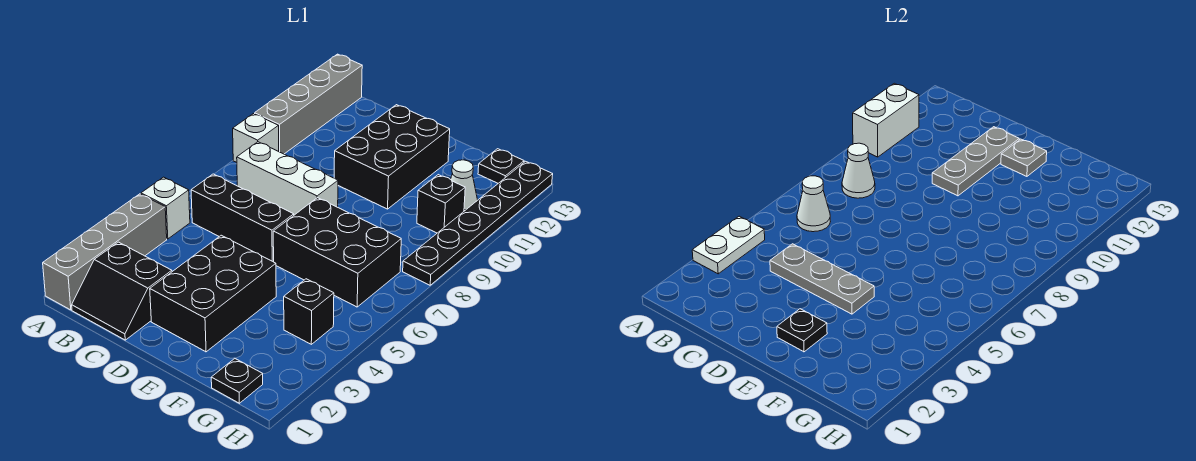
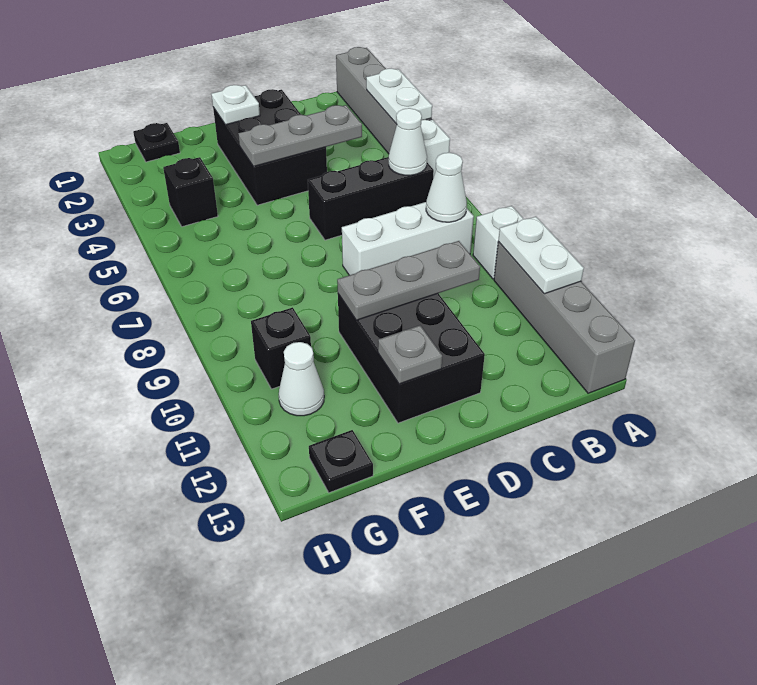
white 1x2 brick [853,83,919,157] -> white 1x2 plate [498,217,584,294]
black 2x2 slope [72,242,172,340] -> none
grey 1x3 plate [932,127,1019,196] -> grey 1x3 plate turned to [337,241,480,320]
black 1x1 plate [777,309,827,352] -> white 1x1 plate [212,85,260,125]
black 2x3 brick [273,198,401,307] -> none
black 1x6 plate [403,161,553,285] -> none

